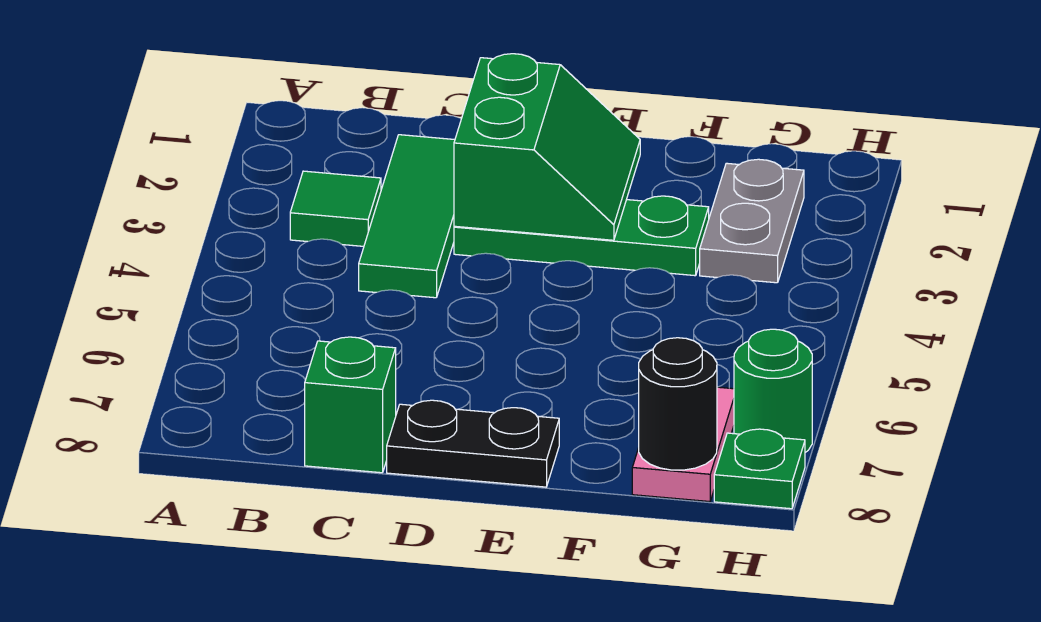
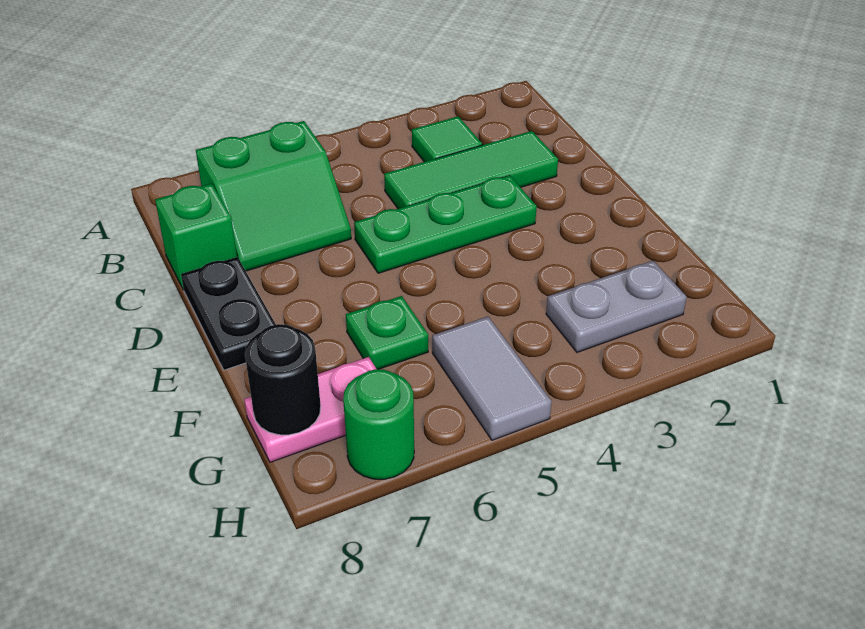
green 2x2 slope [454,54,640,240] -> green 2x2 slope moved to [196,121,351,271]
green 1x3 plate [454,196,709,276] -> green 1x3 plate turned to [354,175,537,273]
none -> grey 1x2 tile [432,317,552,440]
green 1x1 plate [714,429,805,509] -> green 1x1 plate moved to [346,296,428,369]

